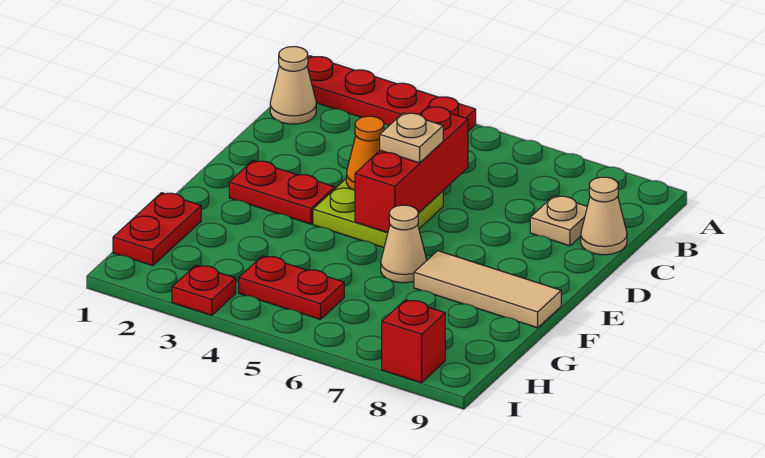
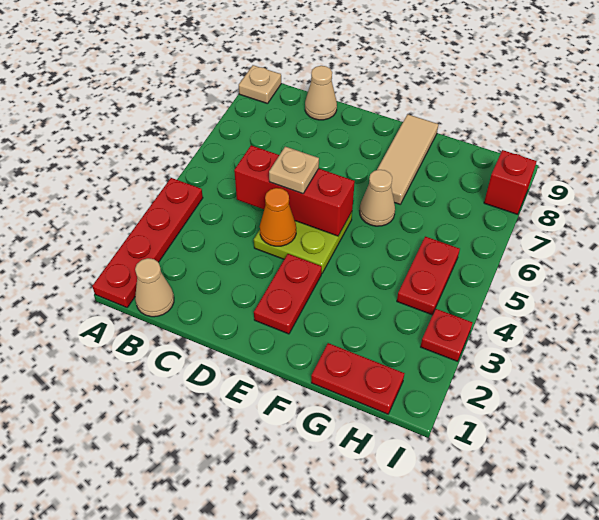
tan 1x1 plate [530,196,587,246] -> tan 1x1 plate moved to [239,65,281,104]

